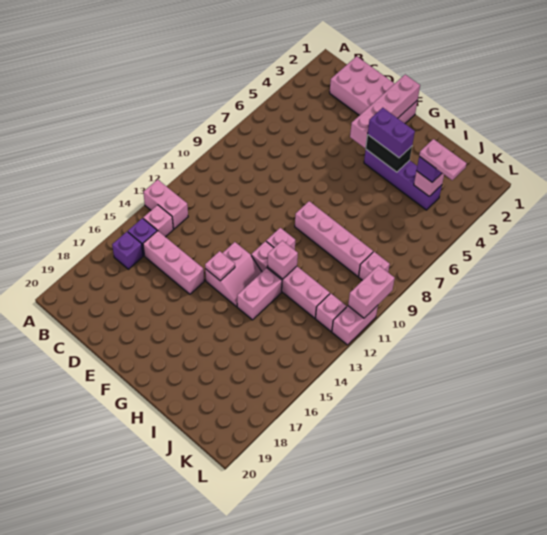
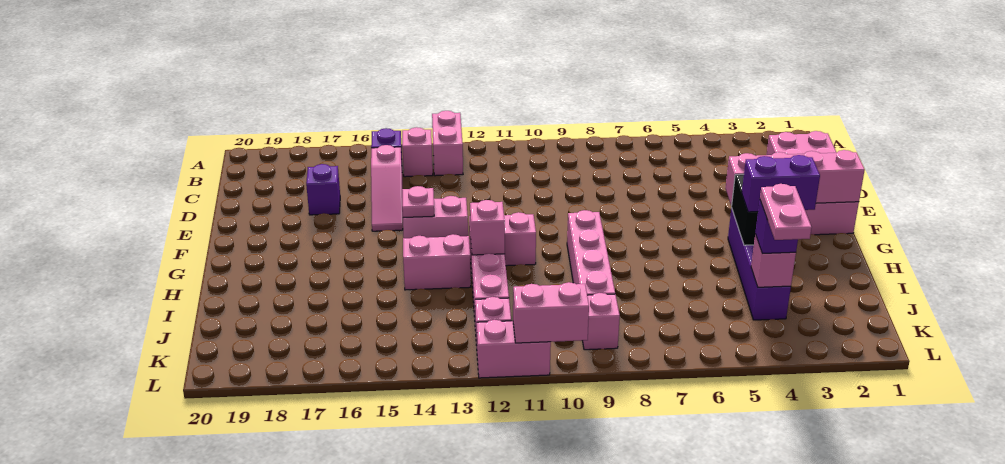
purple 1x1 brick [112,232,143,269] -> purple 1x1 brick moved to [306,164,340,215]
pink 1x3 brick [143,231,204,294] -> pink 1x3 slope [371,145,403,231]
purple 1x2 brick [368,108,415,158] -> purple 1x2 brick turned to [742,155,820,212]

